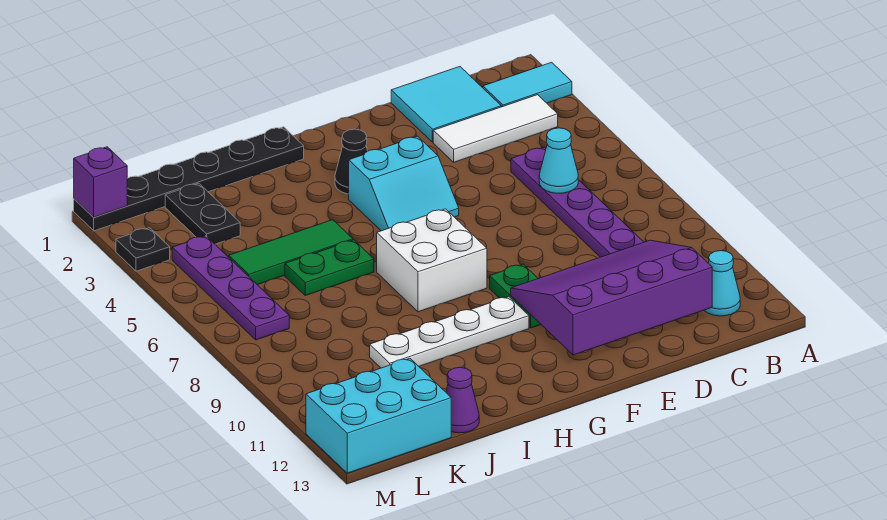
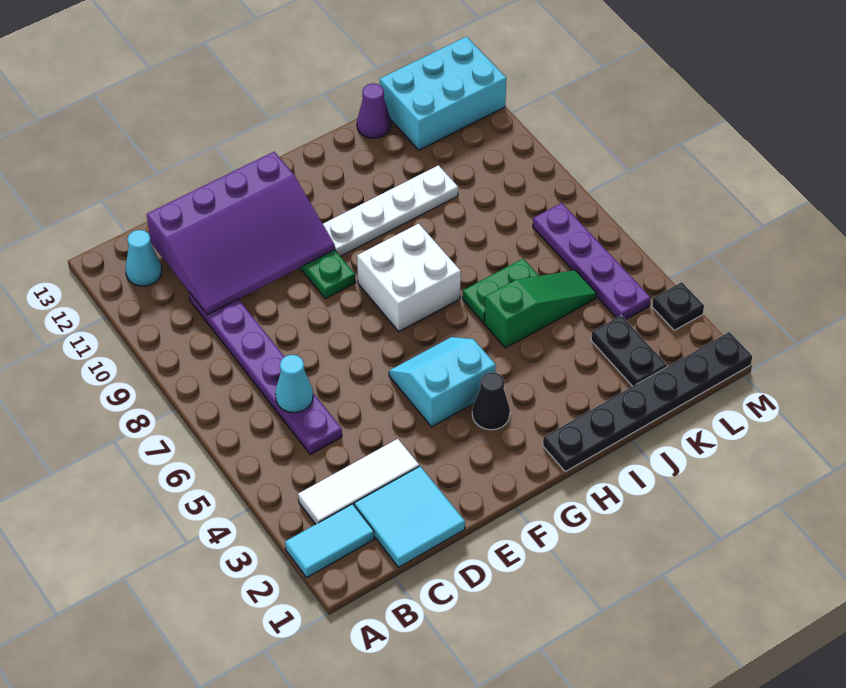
green 1x3 tile [229,220,353,285] -> green 1x3 slope [484,270,597,348]
purple 1x1 brick [74,147,127,217] -> none

